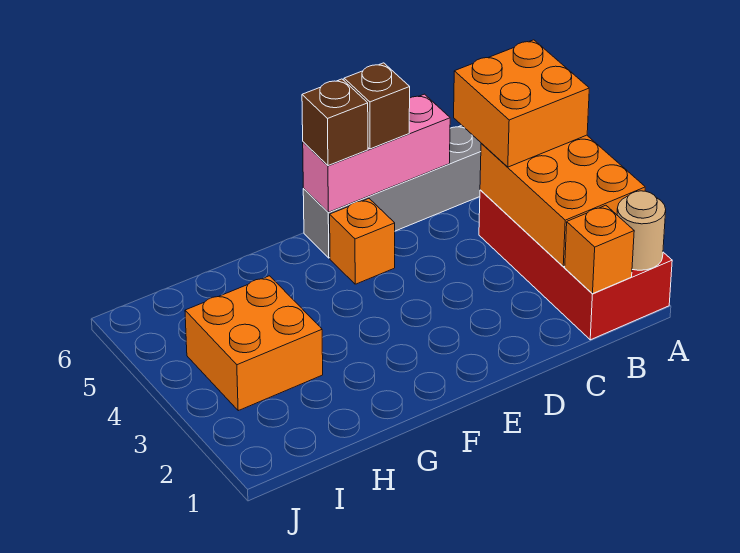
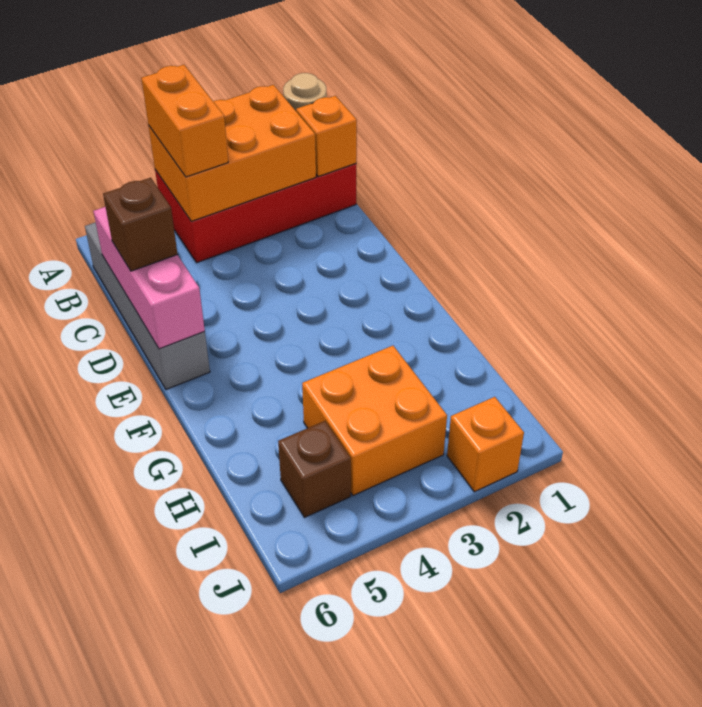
orange 2x2 brick [454,40,589,167] -> orange 1x2 brick [141,65,228,177]
orange 1x1 brick [330,199,395,284] -> orange 1x1 brick moved to [447,397,524,492]
brown 1x1 brick [302,79,368,166] -> brown 1x1 brick moved to [278,421,351,518]

